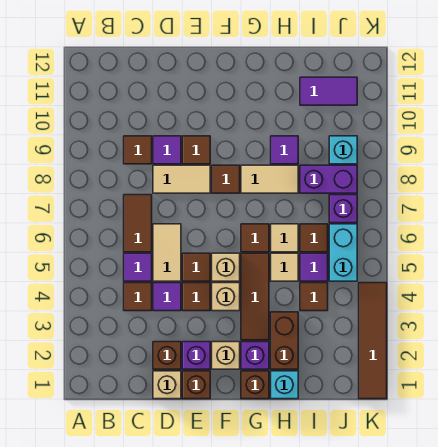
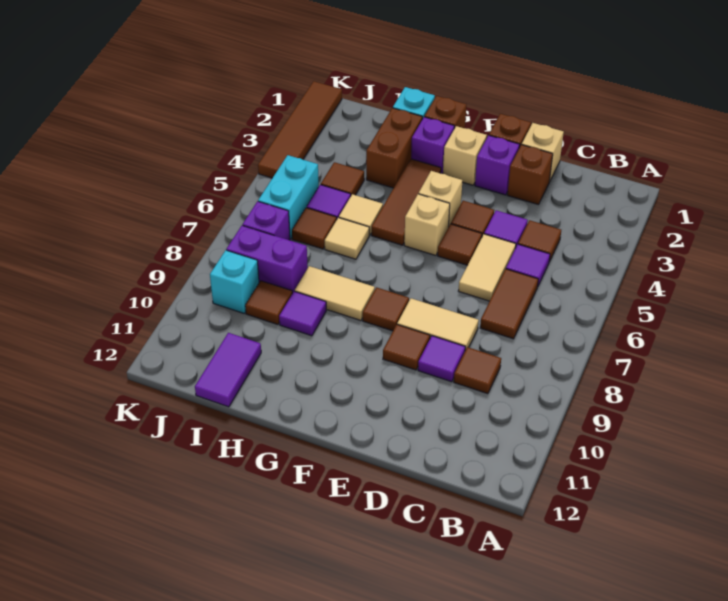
brown 1x1 tile [241,224,269,252] -> brown 1x1 tile moved to [245,281,292,325]
purple 1x2 tile [300,77,357,105] -> purple 1x2 tile turned to [195,333,261,407]

